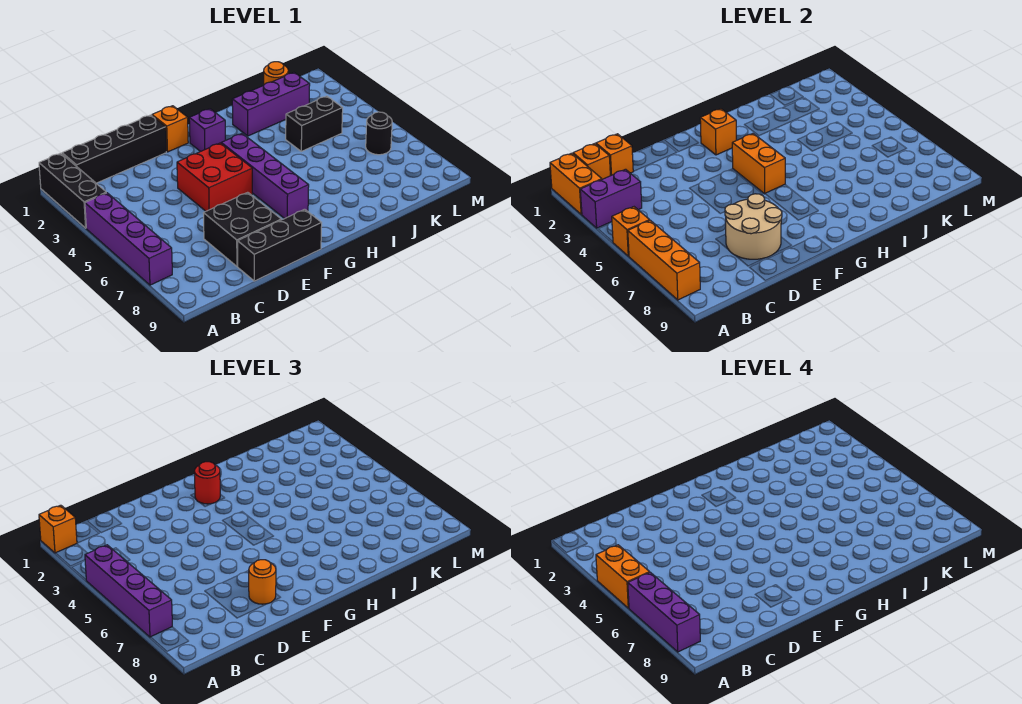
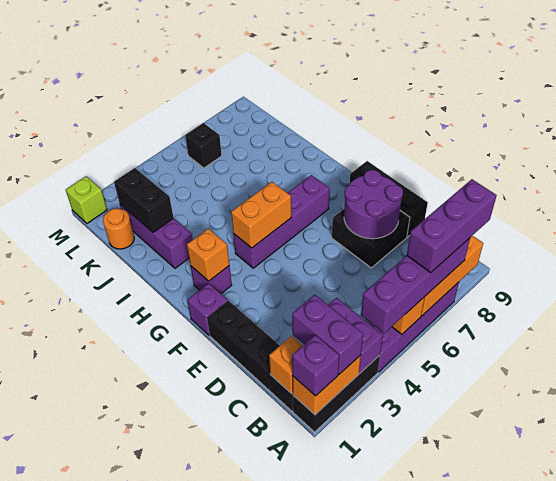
orange 1x1 brick [39,505,77,553] -> purple 1x1 brick [292,335,339,396]
none -> purple 1x2 brick [292,295,363,374]
orange 1x2 brick [596,545,650,608] -> none
orange 1x1 brick [596,134,633,176] -> none
tan 2x2 round brick [725,194,782,259] -> purple 2x2 round brick [344,170,403,239]
red 2x2 brick [177,143,252,211] -> none
orange 1x1 round brick [249,560,276,604] -> none
orange 1x1 brick [152,106,188,152] -> purple 1x1 brick [187,283,228,335]
red 1x1 round brick [194,462,220,504] -> none
black 1x2 brick [286,96,343,151] -> black 1x2 brick moved to [114,168,174,232]
black 1x1 round brick [366,112,392,155] -> black 1x1 brick [185,123,222,168]
none -> lime 1x1 brick [66,176,107,223]

